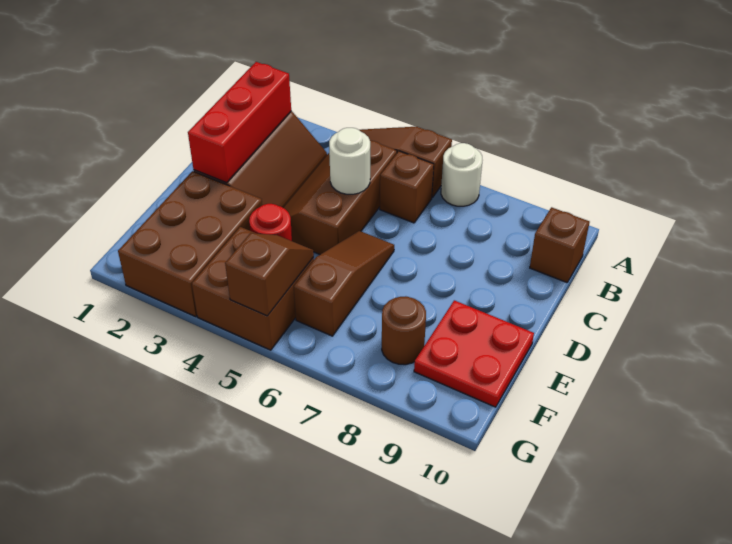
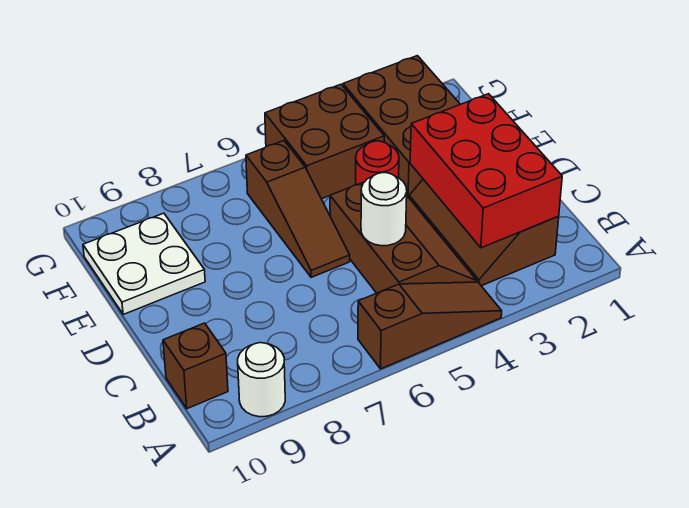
white 1x1 round brick [441,143,483,206] -> white 1x1 round brick moved to [238,343,285,417]
red 1x3 brick [188,62,291,183] -> red 2x3 brick [410,94,562,248]
brown 1x1 brick [380,151,434,223] -> none
red 2x2 plate [414,300,534,407] -> white 2x2 plate [83,213,205,314]
brown 1x2 slope [225,233,314,316] -> none
brown 1x1 round brick [382,296,426,365] -> none

